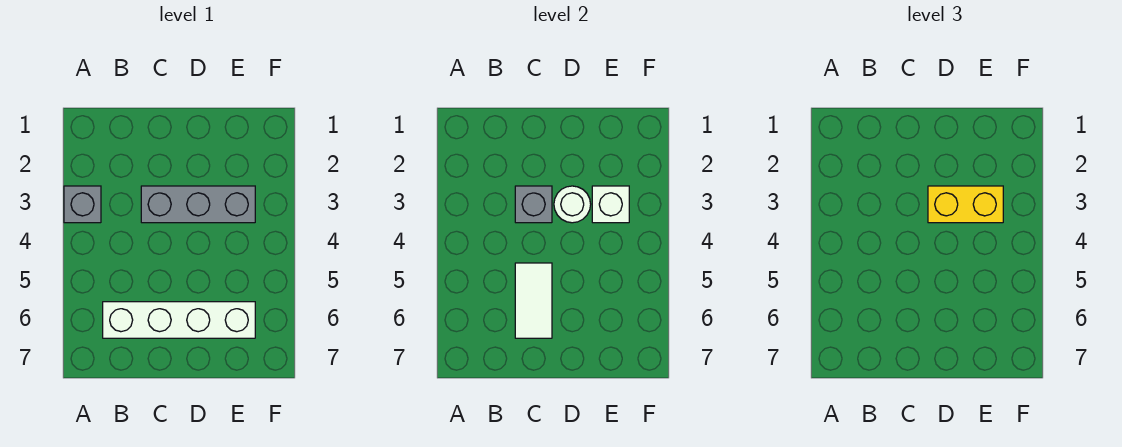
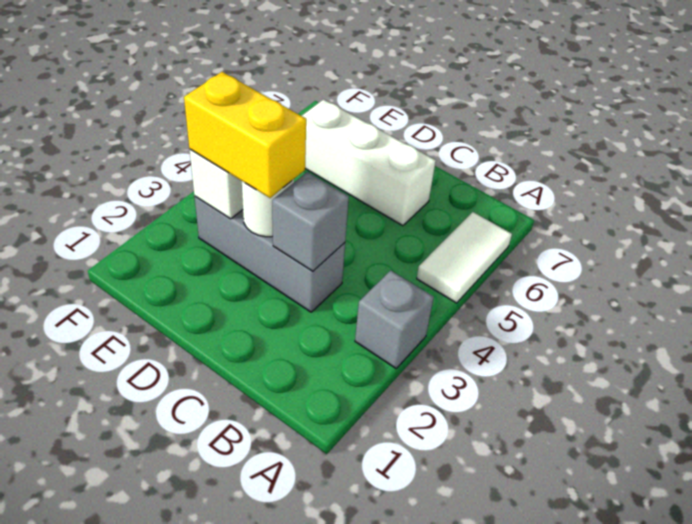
white 1x4 brick [103,302,255,338] -> white 1x3 brick [302,99,436,226]
white 1x2 tile [515,263,552,338] -> white 1x2 tile moved to [417,212,512,303]

